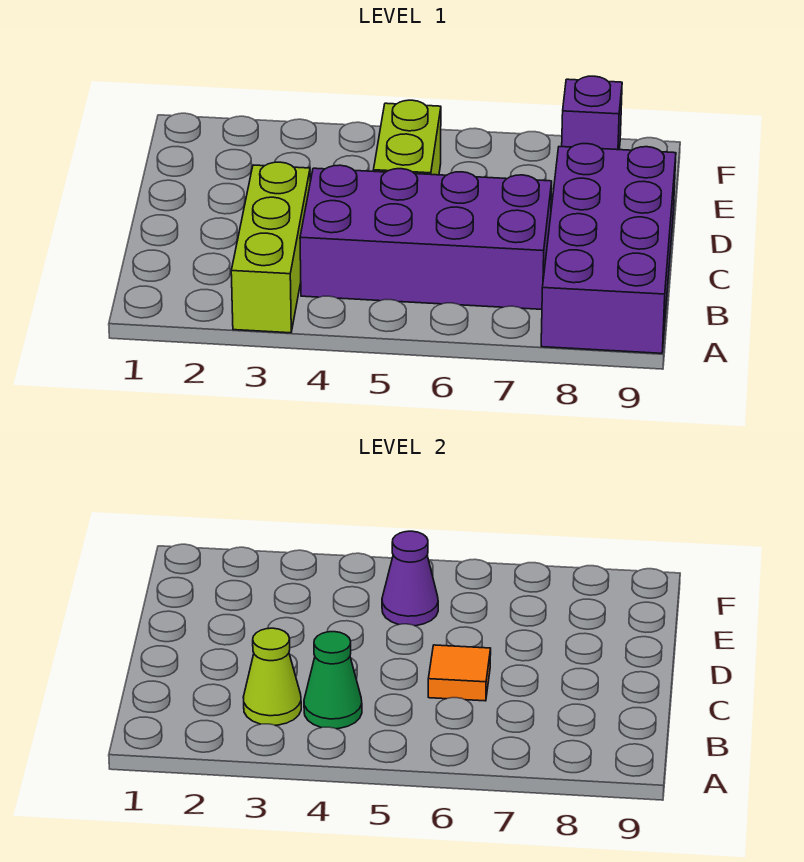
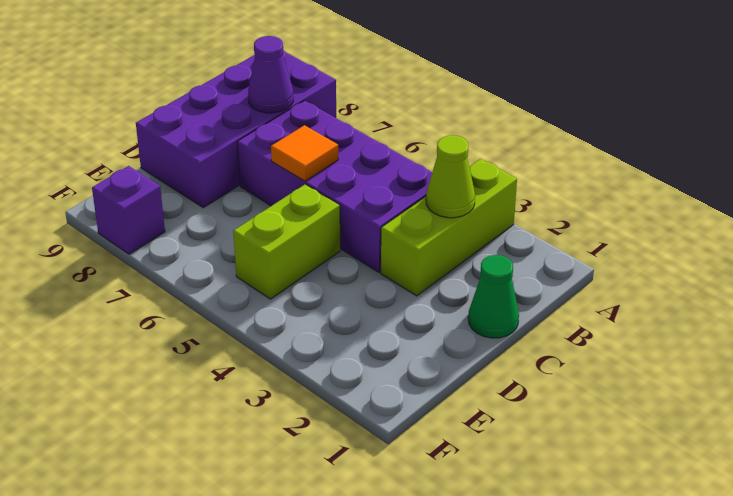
green 1x1 cone [304,632,362,729] -> green 1x1 cone moved to [468,255,519,338]
purple 1x1 cone [382,531,438,626] -> purple 1x1 cone moved to [248,36,293,113]

